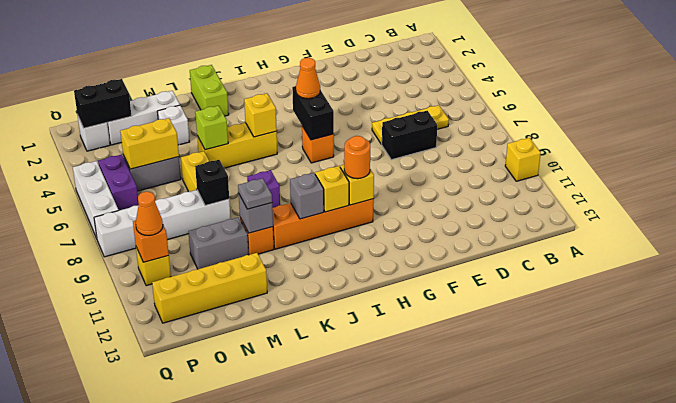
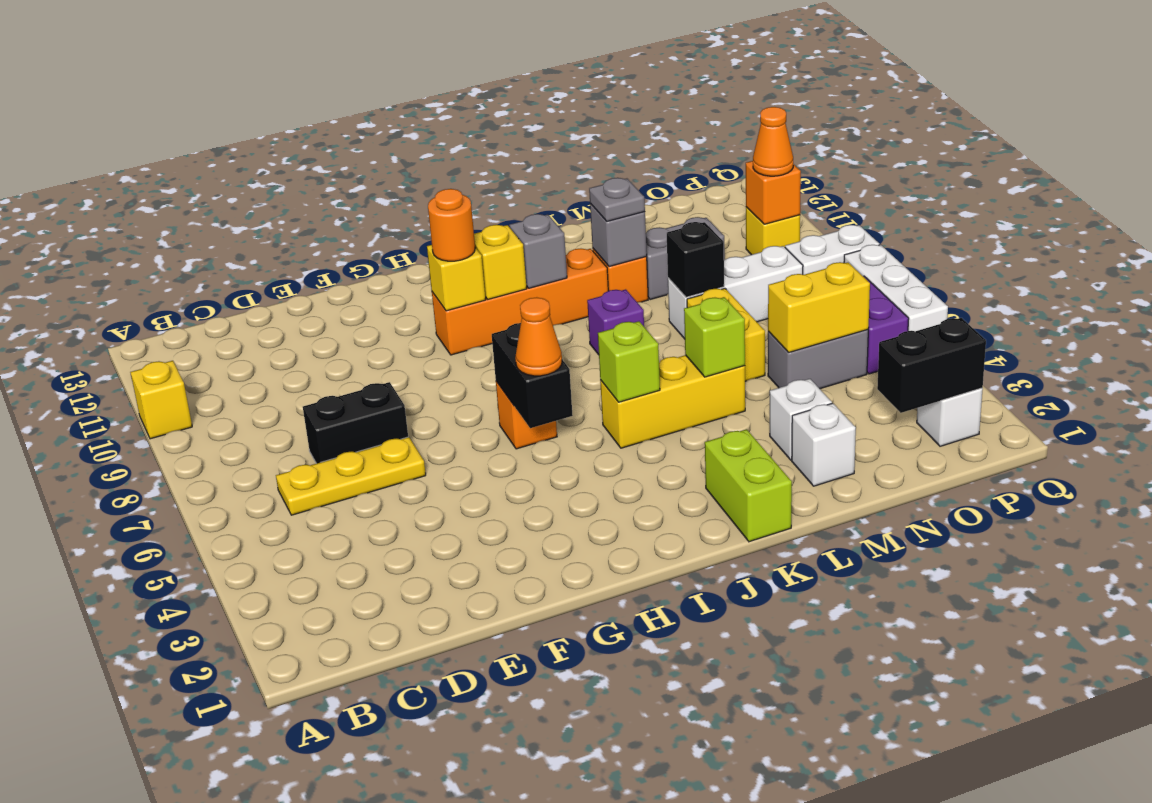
yellow 1x1 brick [244,93,277,137] -> lime 1x1 brick [598,321,660,402]
white 1x3 brick [107,91,180,145] -> white 1x1 brick [792,403,856,486]
yellow 1x4 brick [152,253,267,323] -> none

